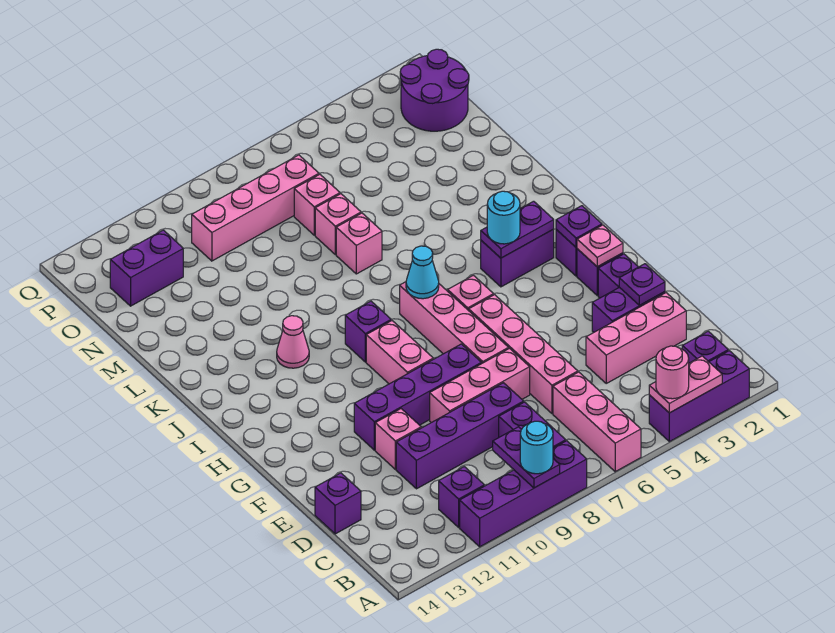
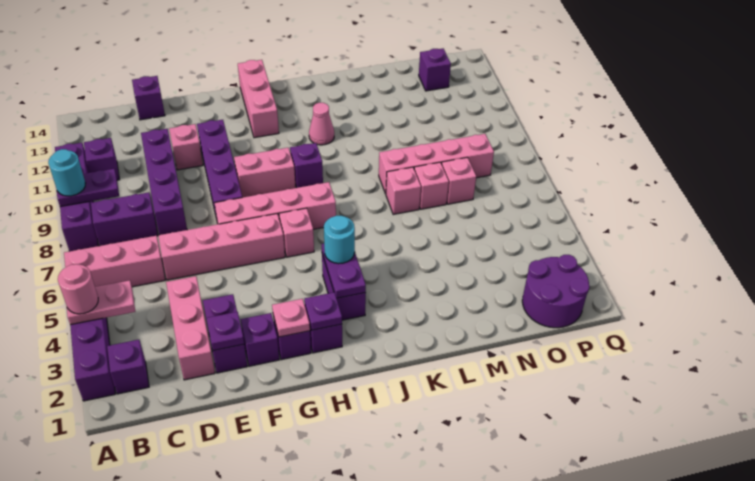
pink 1x2 plate [649,356,722,413] -> pink 1x2 plate turned to [67,280,135,325]
pink 1x3 brick [430,348,530,423] -> pink 1x3 brick moved to [238,60,279,138]
cyan 1x1 cone [406,246,439,299] -> none
pink 1x4 brick [192,155,319,261] -> pink 1x4 brick turned to [379,134,494,194]
purple 1x2 brick [110,230,183,306] -> purple 1x1 brick [419,49,451,91]

